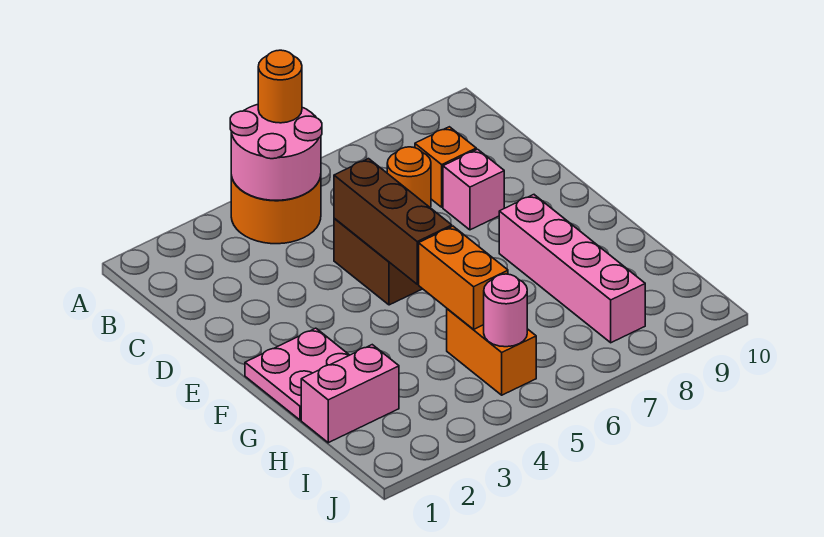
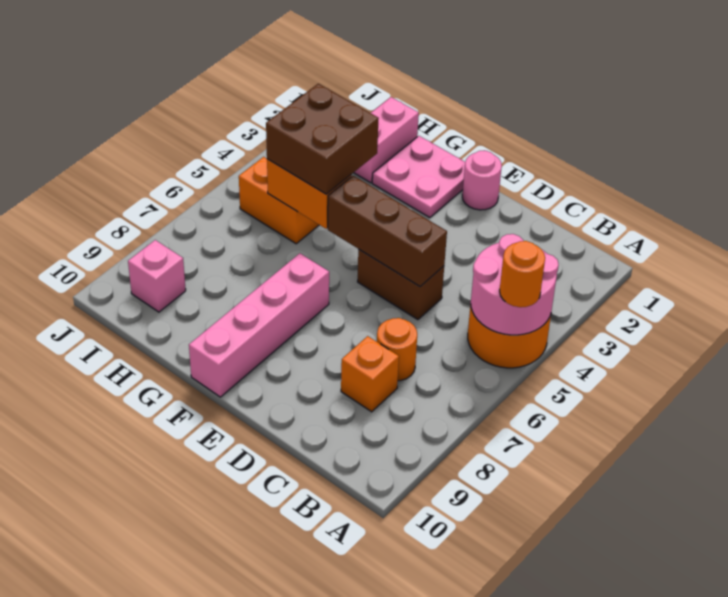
pink 1x1 brick [443,149,504,230] -> pink 1x1 brick moved to [128,240,186,312]
pink 1x4 brick [499,195,645,343] -> pink 1x4 brick turned to [189,253,329,397]
none -> brown 2x2 brick [266,84,379,194]
pink 1x1 round brick [484,274,527,347] -> pink 1x1 round brick moved to [462,151,502,210]

